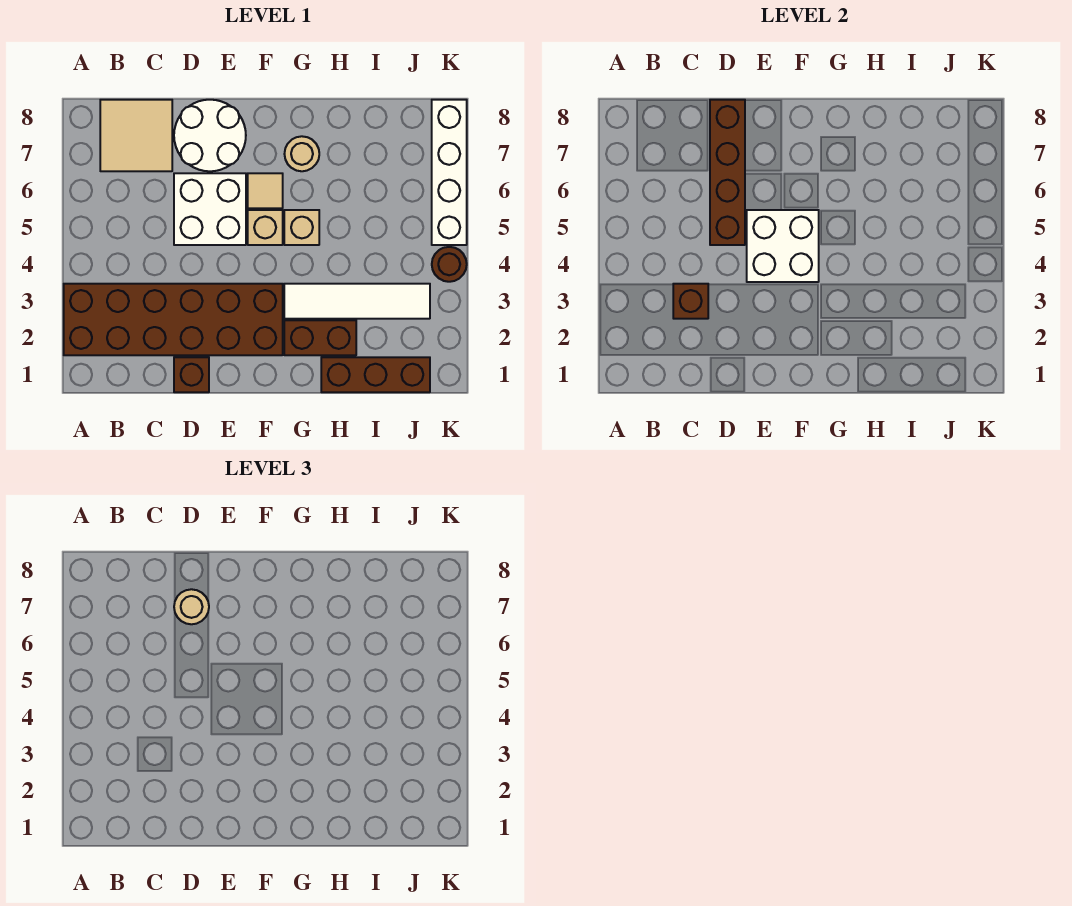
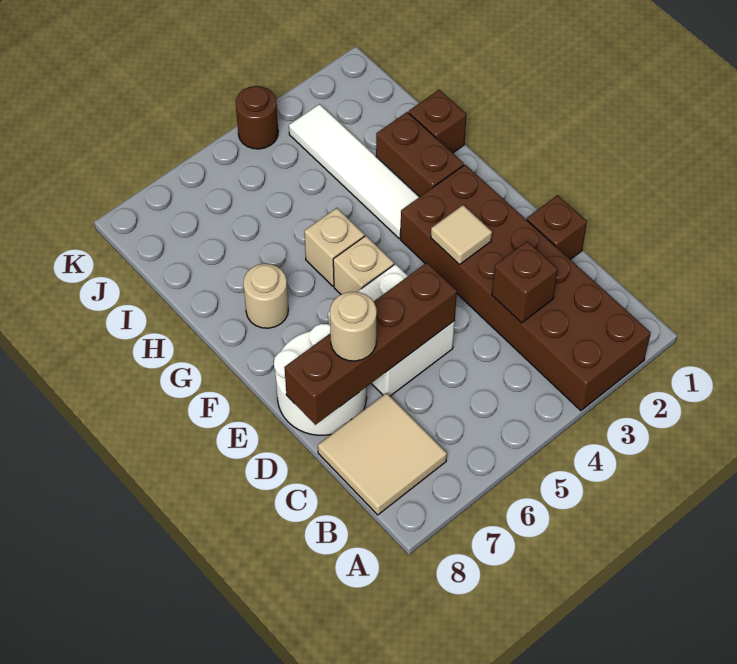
white 2x2 brick [747,210,819,282] -> none
tan 1x1 tile [248,173,283,208] -> tan 1x1 tile moved to [431,205,492,265]
brown 1x3 brick [321,357,430,392] -> brown 1x1 brick [409,90,467,153]
white 1x4 brick [432,100,467,245] -> none

